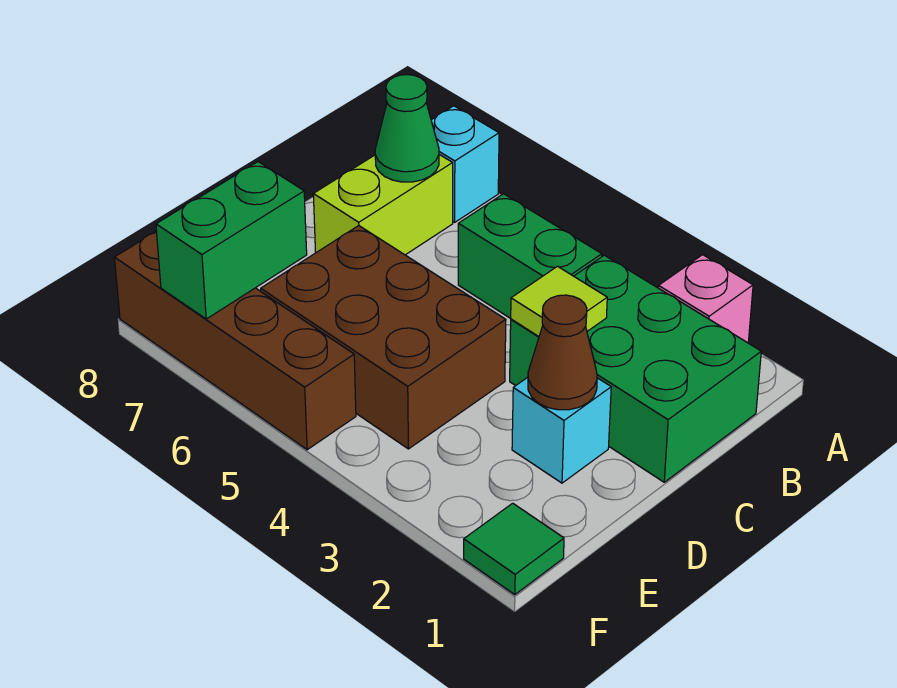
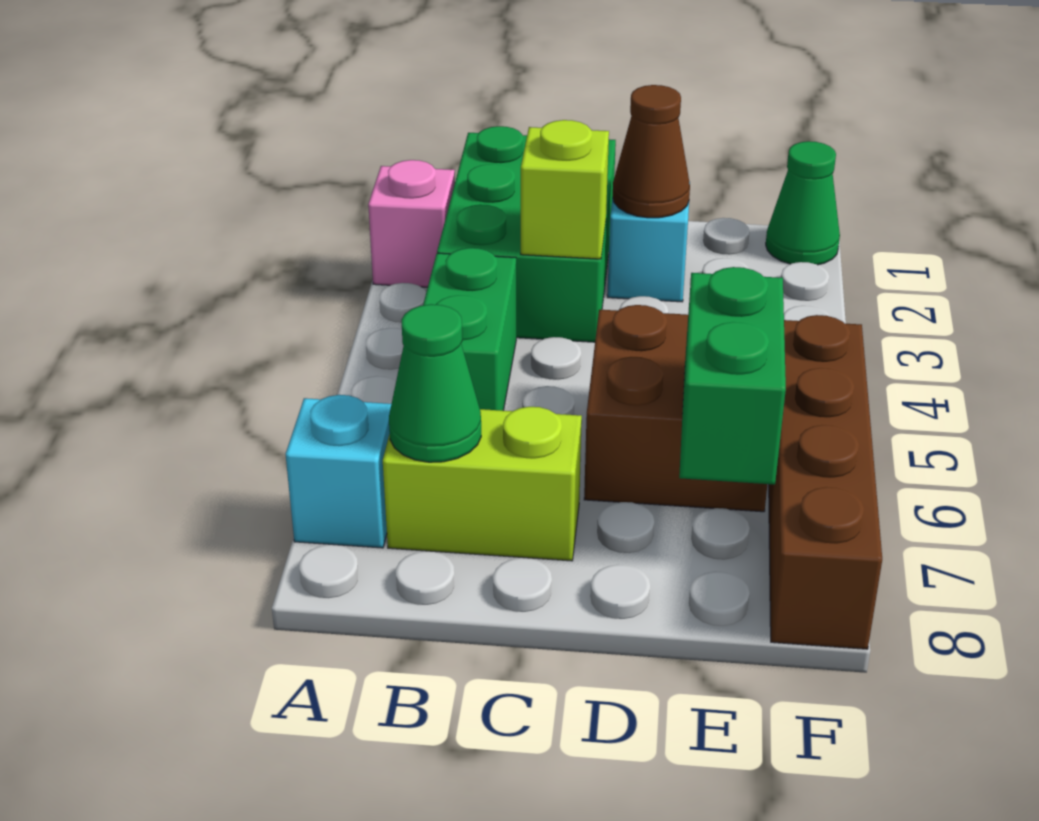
lime 1x1 tile [511,266,607,336] -> lime 1x1 brick [521,120,609,259]
brown 2x3 brick [261,226,506,449] -> brown 2x2 brick [584,305,767,512]
green 1x2 brick [156,162,307,319] -> green 1x2 brick turned to [679,267,786,485]
green 1x1 tile [464,503,564,595] -> green 1x1 cone [766,141,840,265]

